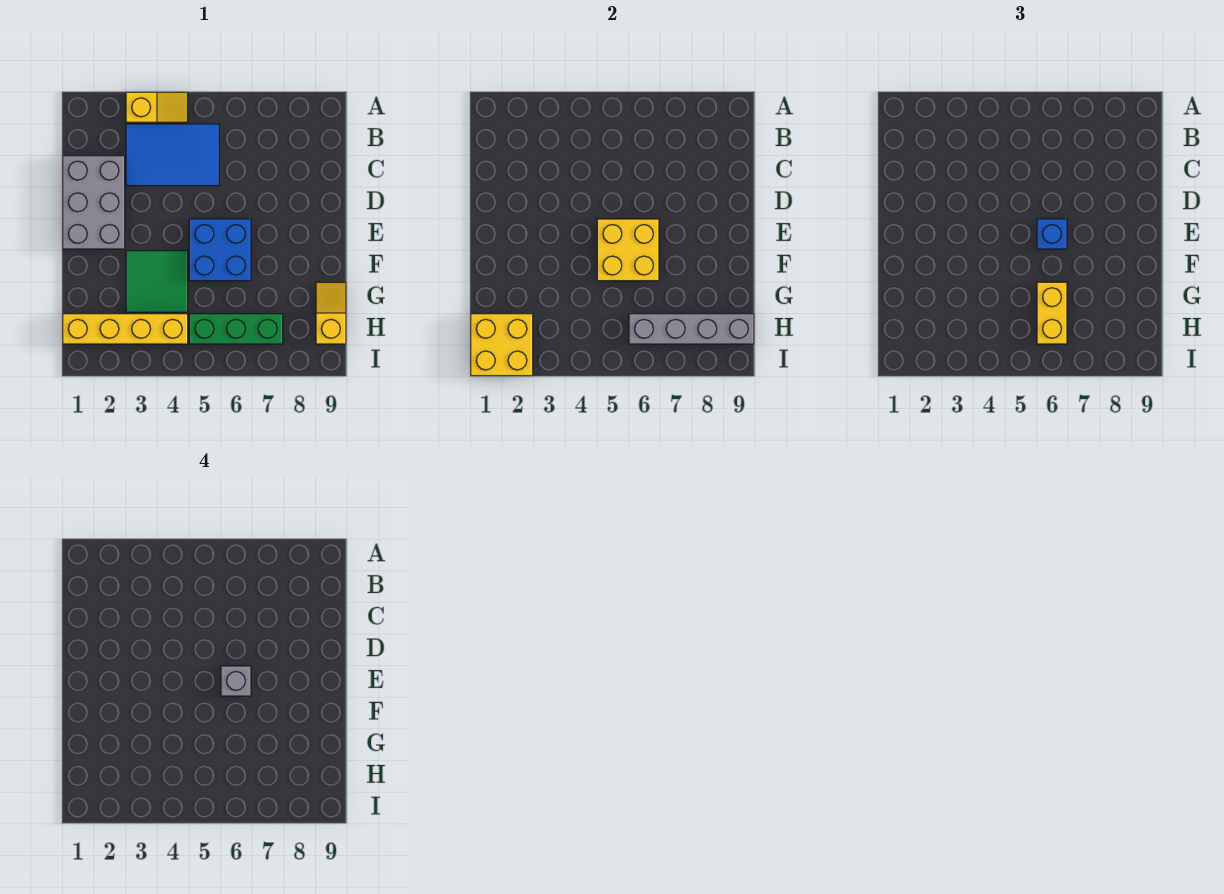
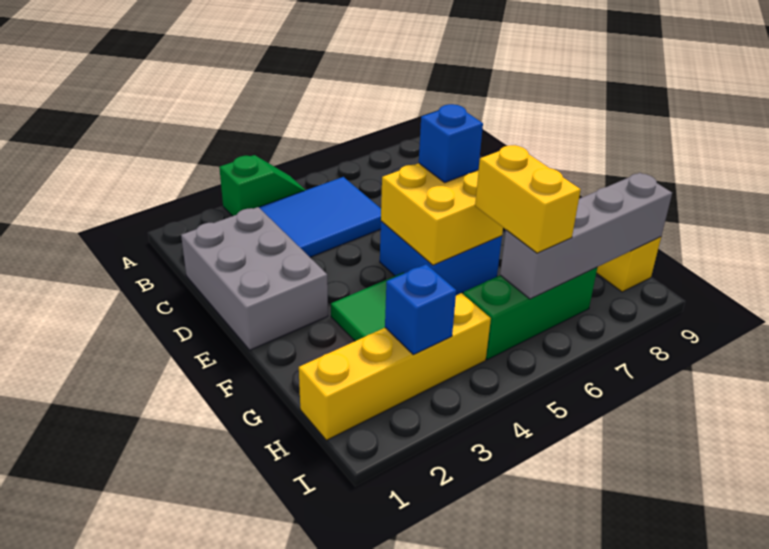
yellow 1x2 slope [126,92,188,122] -> green 1x2 slope [219,155,305,216]
grey 1x1 brick [221,666,251,696] -> none
yellow 2x2 brick [471,314,533,376] -> none
none -> blue 1x1 brick [385,264,456,355]

